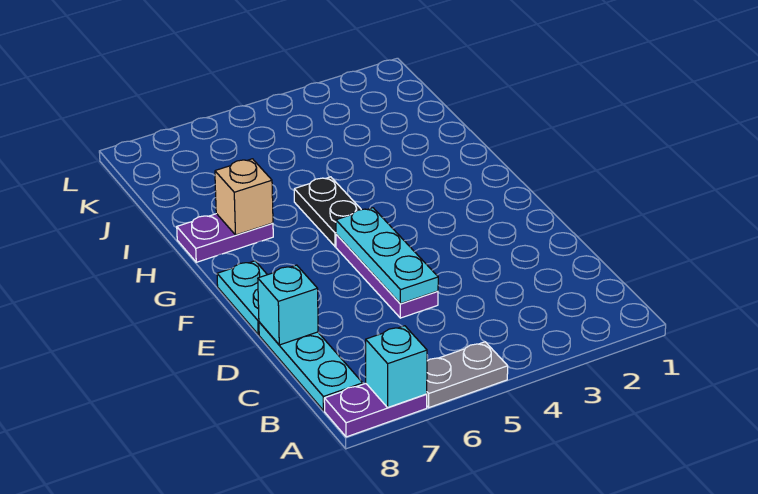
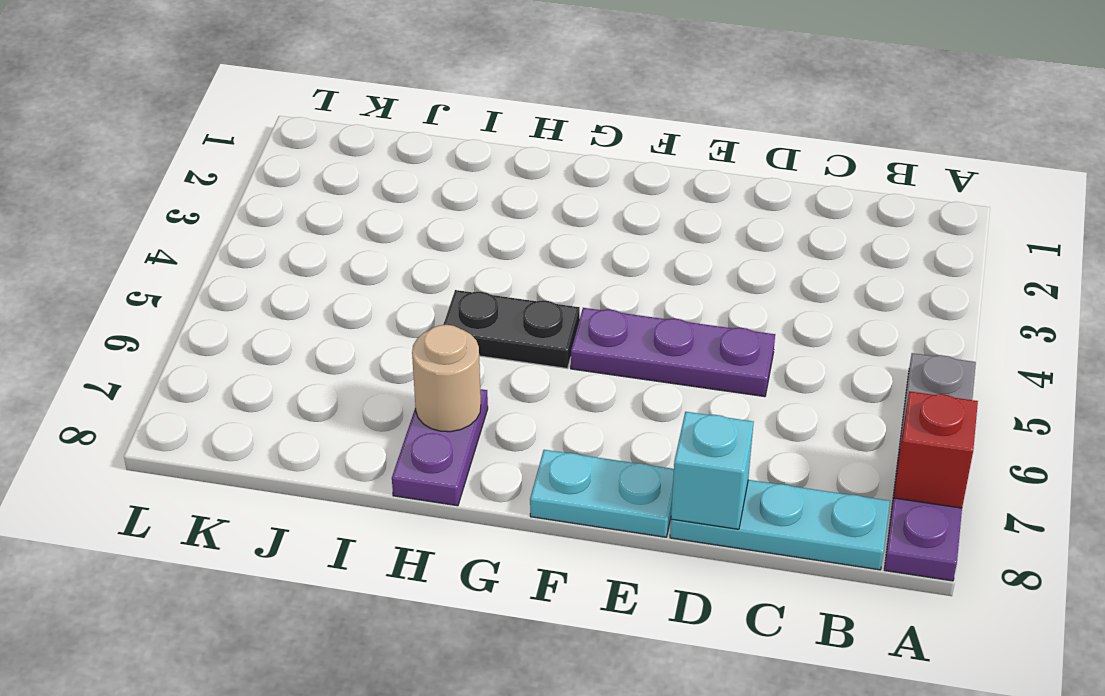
cyan 1x1 brick [366,326,427,407] -> red 1x1 brick [894,391,978,508]
cyan 1x3 plate [336,208,438,304] -> none
tan 1x1 brick [215,159,273,235] -> tan 1x1 round brick [412,325,481,432]

